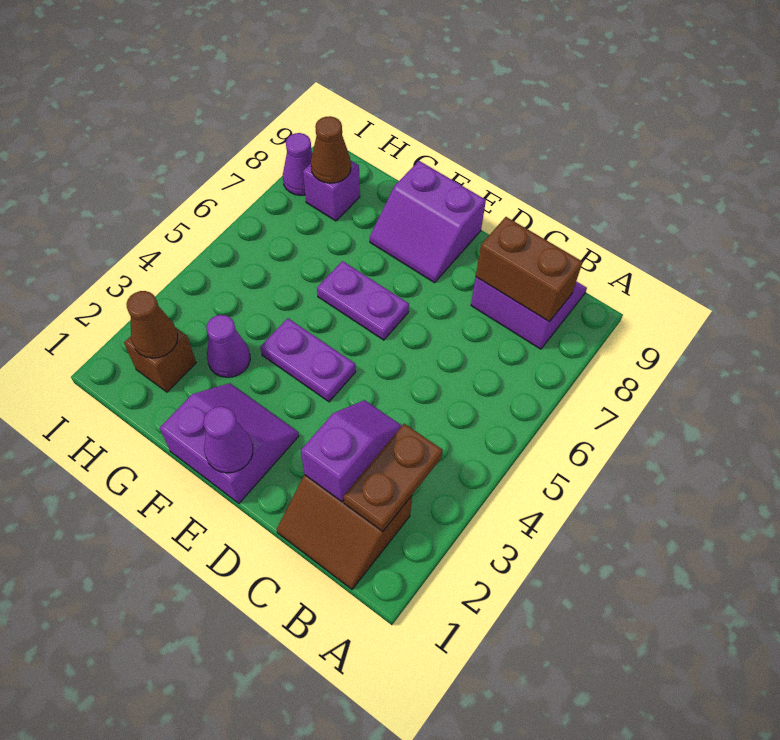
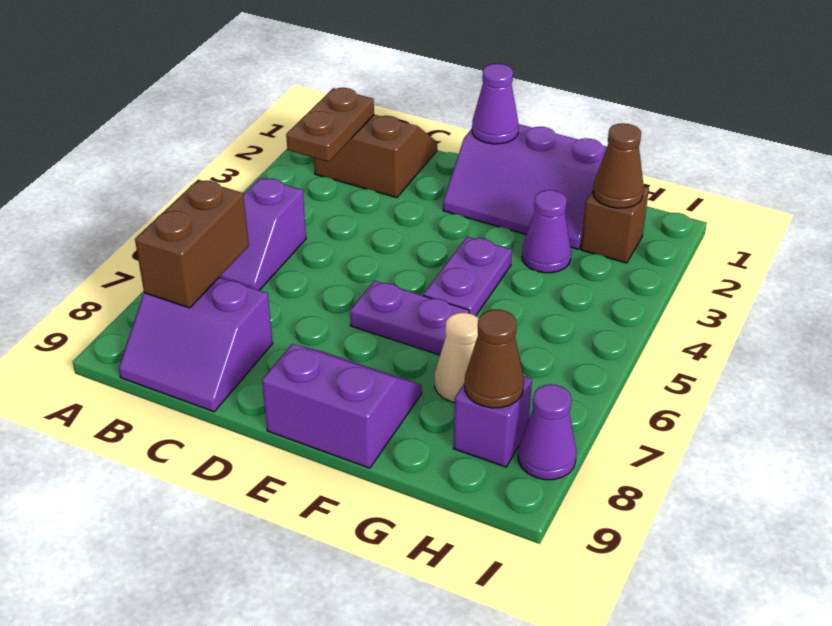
brown 1x2 brick [476,217,582,322] -> brown 1x2 brick turned to [135,180,249,308]
purple 1x2 slope [301,400,402,502] -> purple 1x2 slope moved to [219,178,306,290]
purple 2x2 slope [160,383,299,503] -> purple 2x3 slope [443,124,607,249]
purple 1x2 plate [260,318,356,402] -> purple 1x2 plate turned to [423,237,512,316]
none -> tan 1x1 cone [435,312,479,402]

